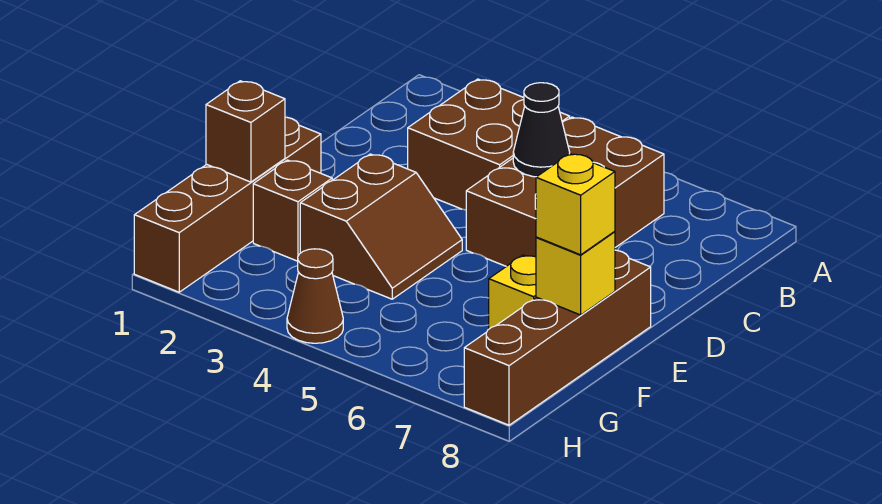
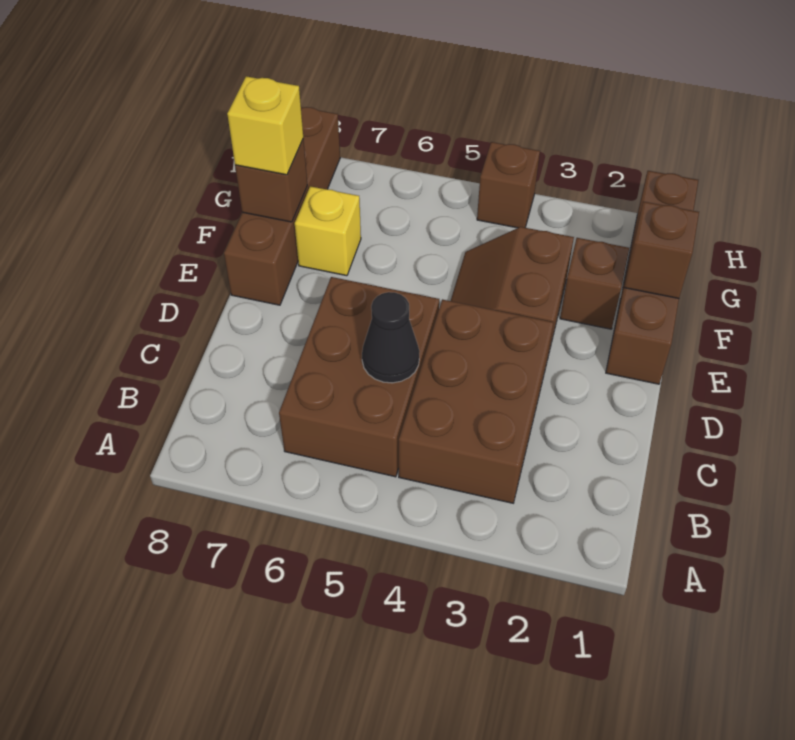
brown 2x2 brick [408,79,570,210] -> brown 2x3 brick [399,299,554,503]
yellow 1x1 brick [536,232,615,315] -> brown 1x1 brick [235,139,307,222]
brown 1x1 cone [287,249,343,343] -> brown 1x1 brick [477,142,540,228]

